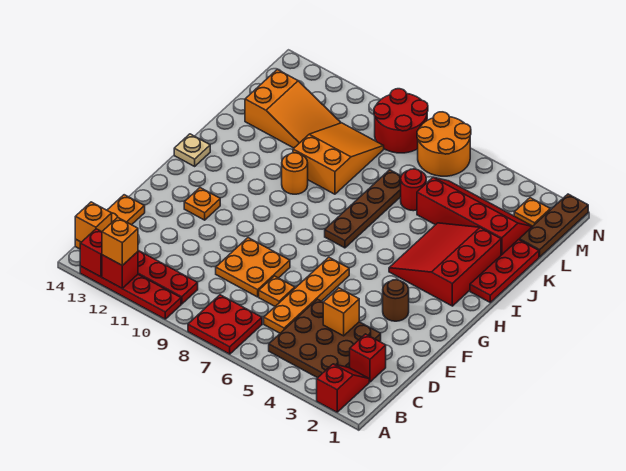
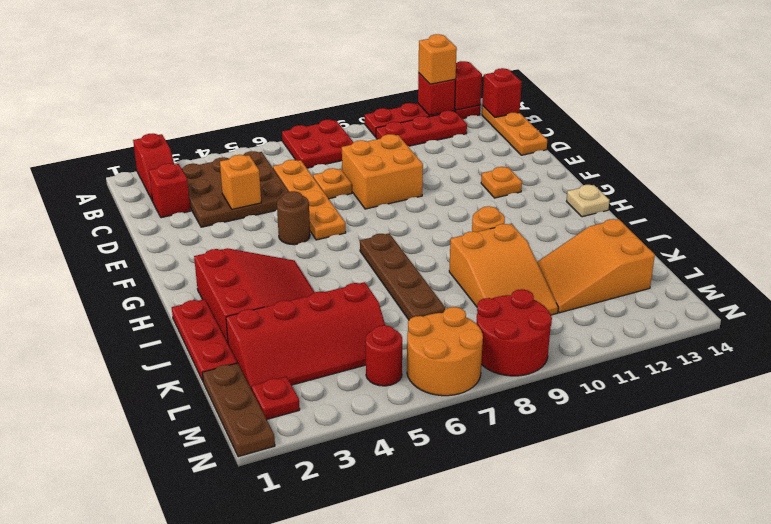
orange 1x1 brick [75,202,112,242] -> red 1x1 brick [482,68,522,117]
orange 2x2 plate [216,238,290,297] -> orange 2x2 brick [342,134,423,209]
brown 1x1 round brick [383,280,409,321] -> brown 1x1 round brick moved to [277,191,310,245]
red 1x1 round brick [401,169,426,211] -> red 1x1 round brick moved to [366,325,402,386]
orange 1x1 plate [514,198,550,226] -> red 1x1 plate [251,376,300,419]

